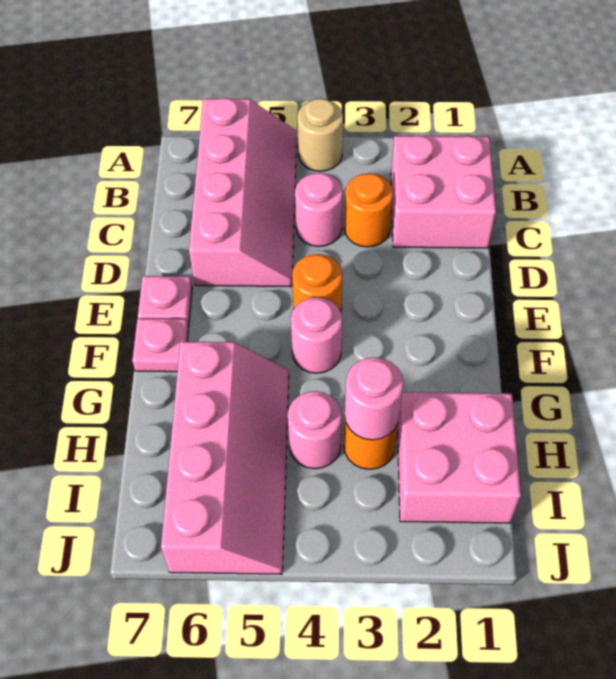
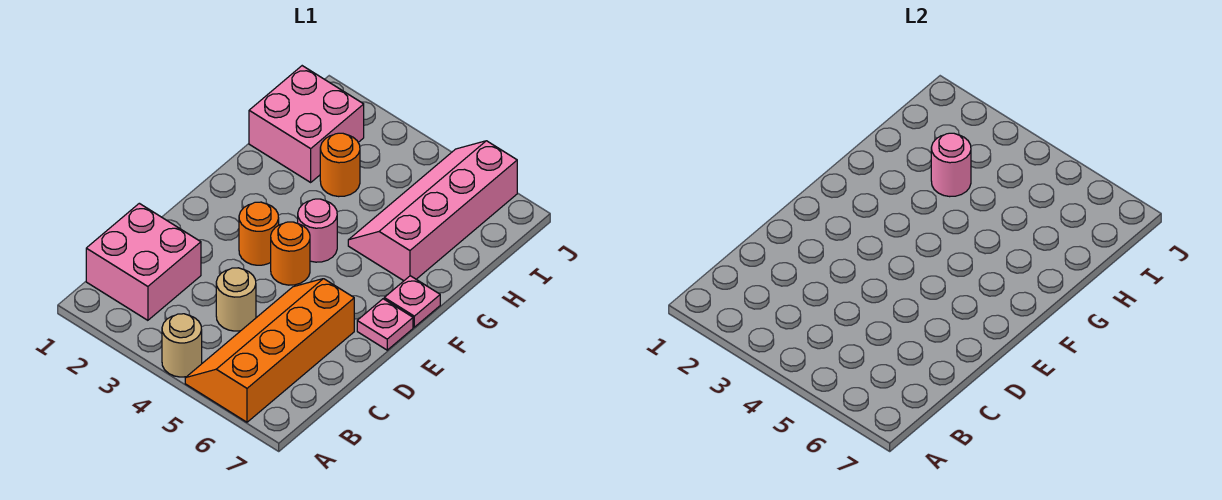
pink 2x4 slope [189,98,297,287] -> orange 2x4 slope [185,279,354,422]
orange 1x1 round brick [344,173,393,247] -> orange 1x1 round brick moved to [239,202,279,265]
pink 1x1 round brick [295,173,343,247] -> tan 1x1 round brick [216,268,256,331]
pink 1x1 round brick [288,391,342,469] -> none

